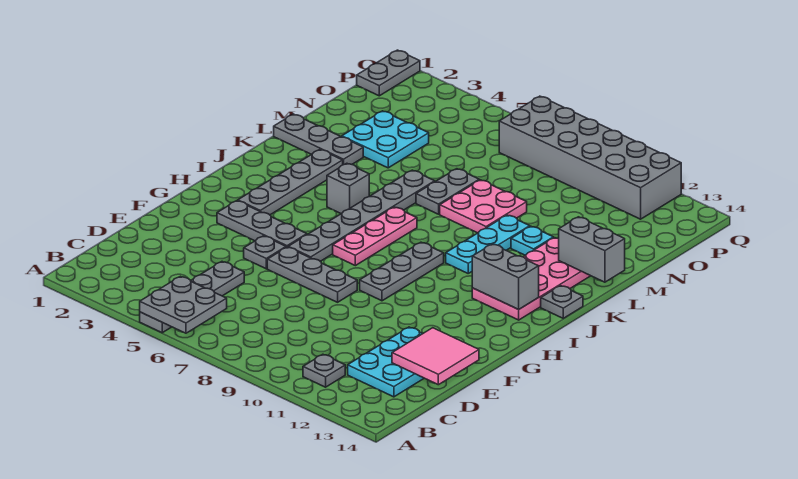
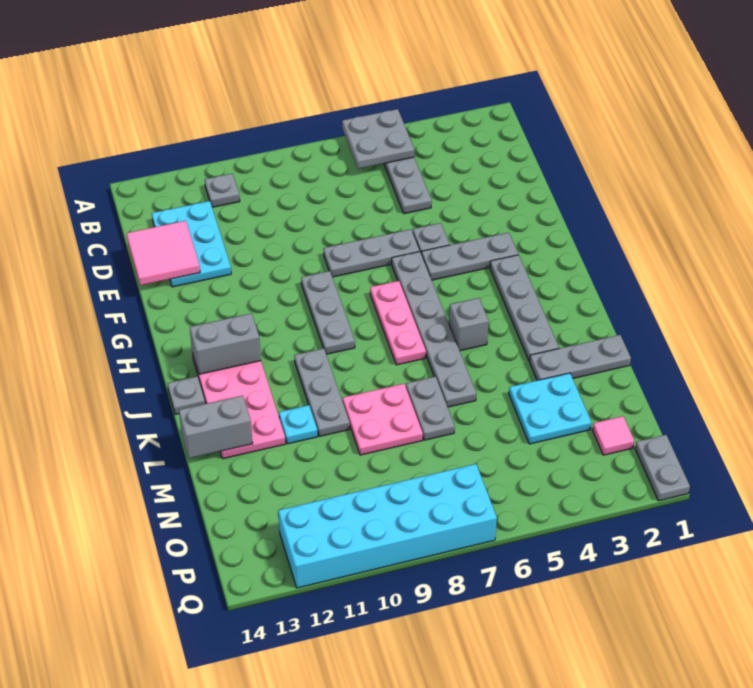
cyan 1x3 plate [446,215,530,273] -> grey 1x3 plate [294,348,350,437]
none -> pink 1x1 tile [593,416,634,455]
grey 2x6 brick [499,96,681,219] -> cyan 2x6 brick [278,464,497,588]

